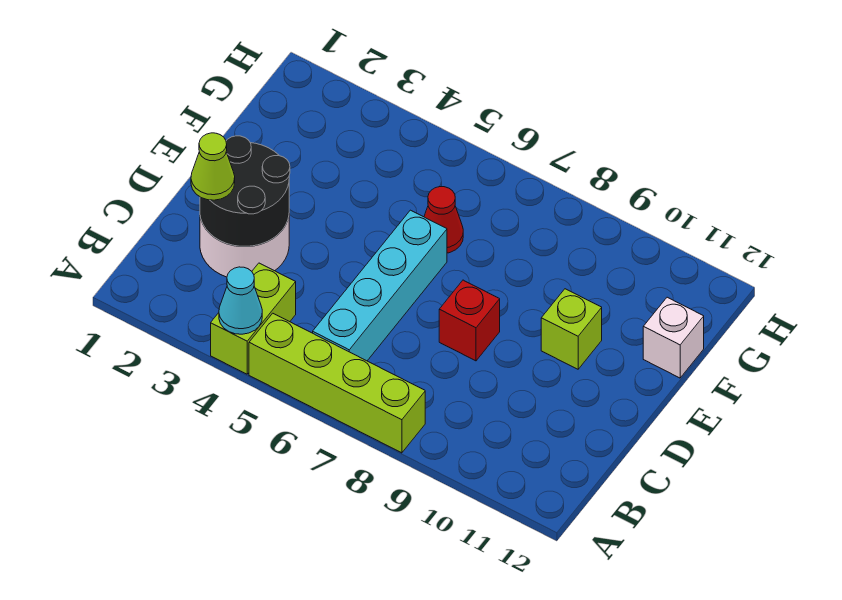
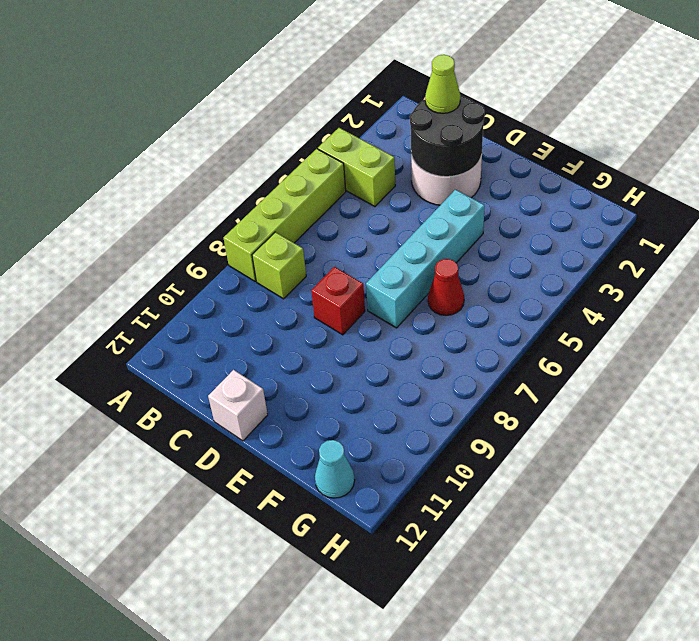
cyan 1x1 cone [219,267,262,334] -> cyan 1x1 cone moved to [315,440,355,498]
cyan 1x4 brick [313,210,447,361] -> cyan 1x4 brick turned to [366,190,485,328]
lime 1x1 brick [541,289,602,369] -> lime 1x1 brick moved to [252,232,306,299]
white 1x1 brick [643,297,704,378] -> white 1x1 brick moved to [208,370,268,441]

